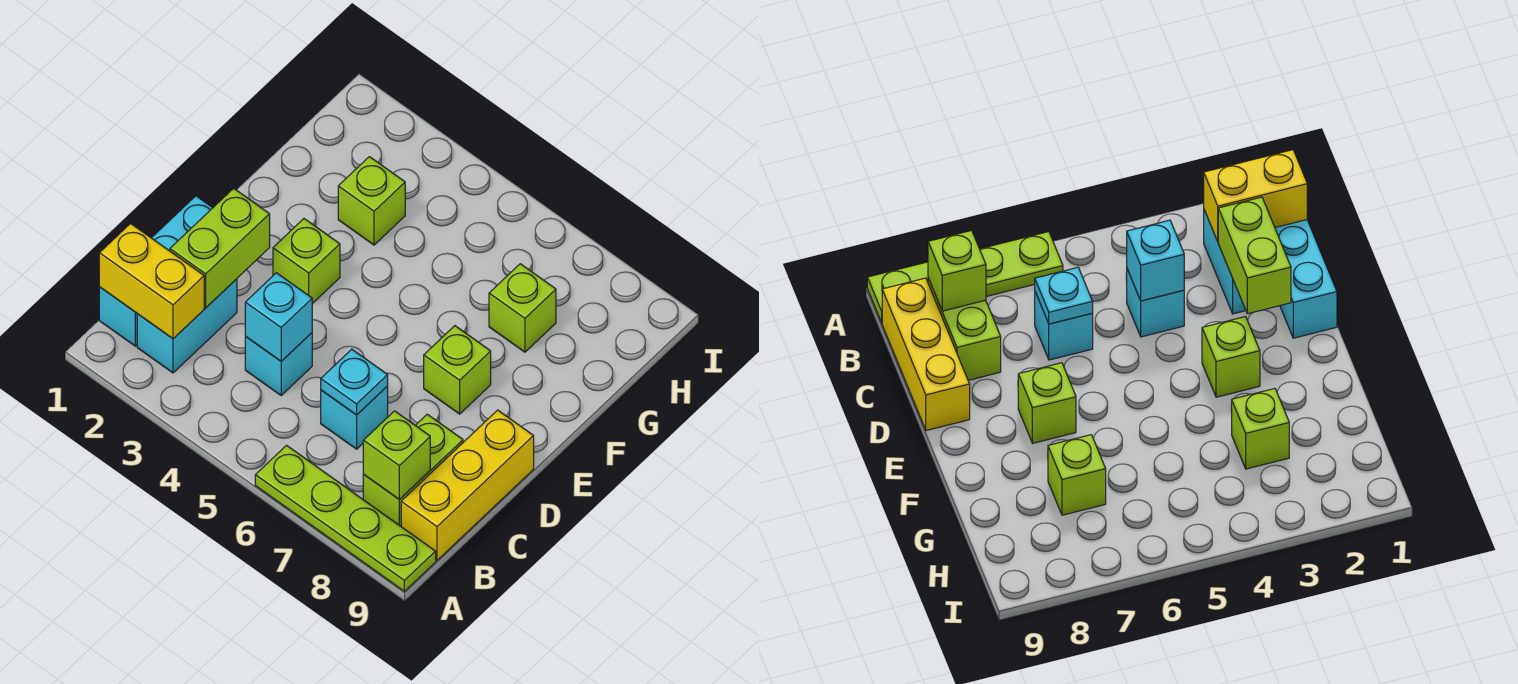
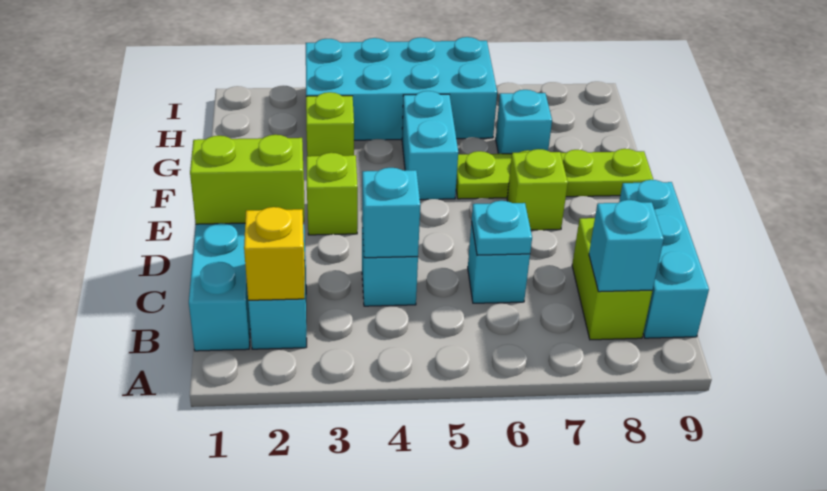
lime 1x4 plate [255,445,436,591] -> lime 1x4 plate moved to [456,149,653,199]
yellow 1x2 brick [99,223,204,339] -> yellow 1x1 brick [244,207,305,300]
lime 1x1 brick [363,411,430,500] -> cyan 1x1 brick [589,200,664,292]
yellow 1x3 brick [401,410,534,560] -> cyan 1x3 brick [619,180,709,338]
lime 1x2 brick [170,188,270,308] -> lime 1x2 brick turned to [190,135,304,224]
none -> cyan 1x2 brick [402,91,458,200]
lime 1x1 brick [489,264,556,352] -> cyan 1x1 brick [496,90,552,154]
none -> cyan 2x4 brick [306,37,497,140]

